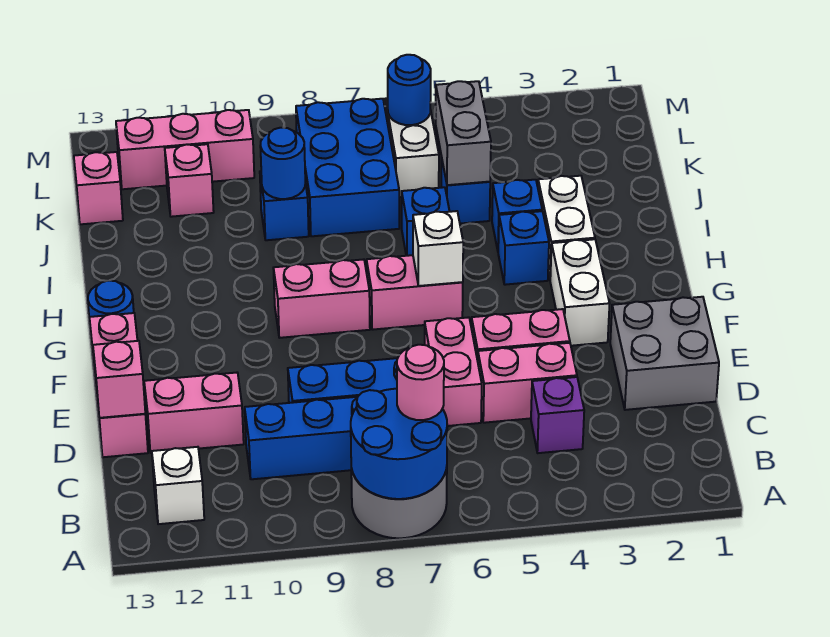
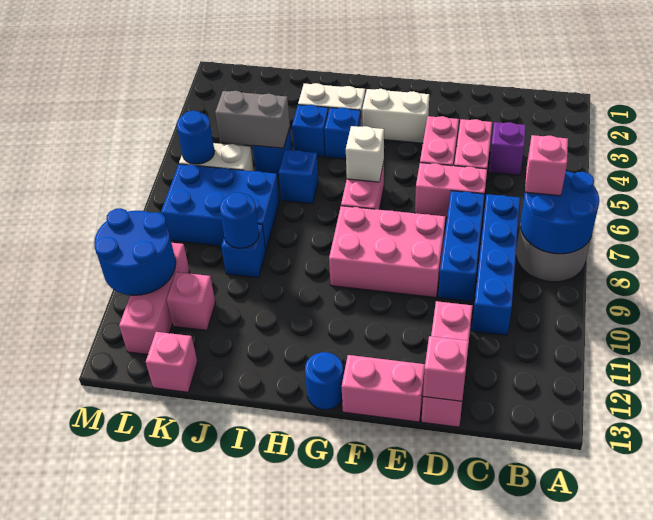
pink 1x1 round brick [397,345,444,420] -> pink 1x1 brick [525,135,568,196]
white 1x1 brick [152,447,204,524] -> none
grey 2x2 brick [610,297,719,410] -> none
pink 1x2 brick [273,259,370,338] -> pink 2x3 brick [329,206,446,298]
none -> blue 2x2 round brick [94,208,176,295]

